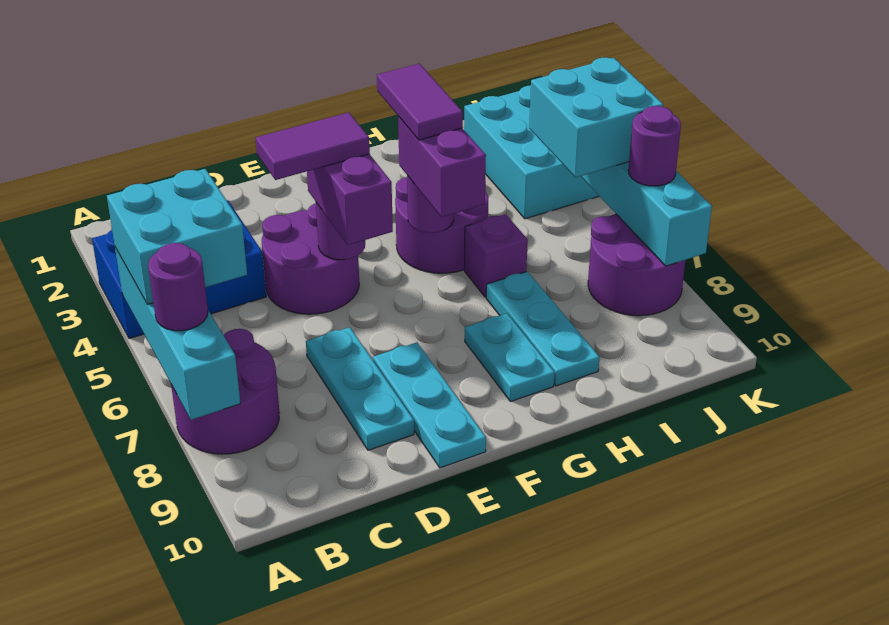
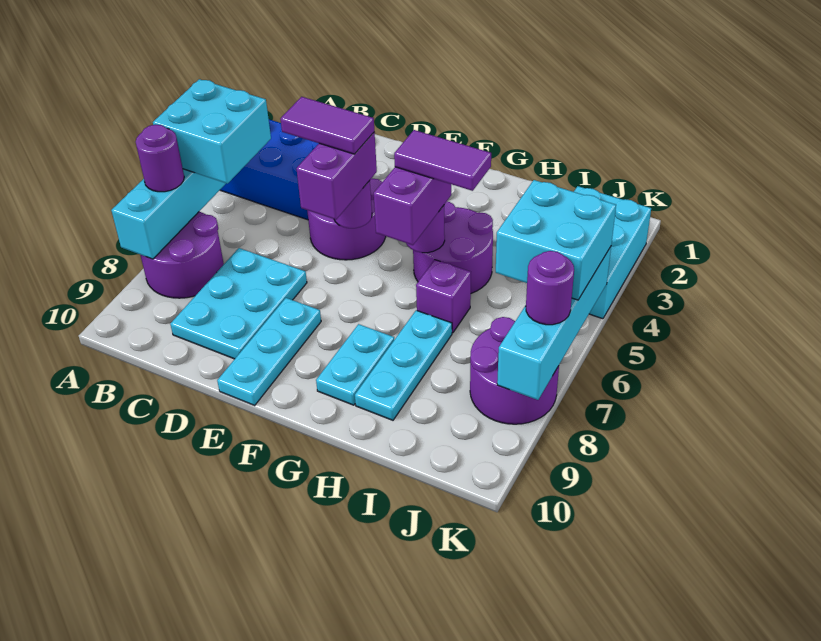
cyan 1x3 plate [306,327,414,450] -> cyan 2x3 plate [170,248,307,359]
purple 1x2 tile [377,64,463,140] -> purple 1x2 tile turned to [394,130,491,191]

